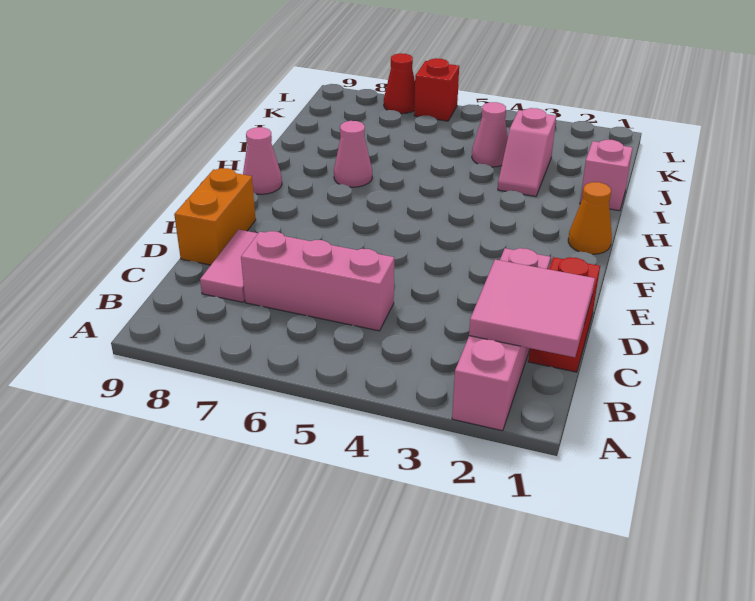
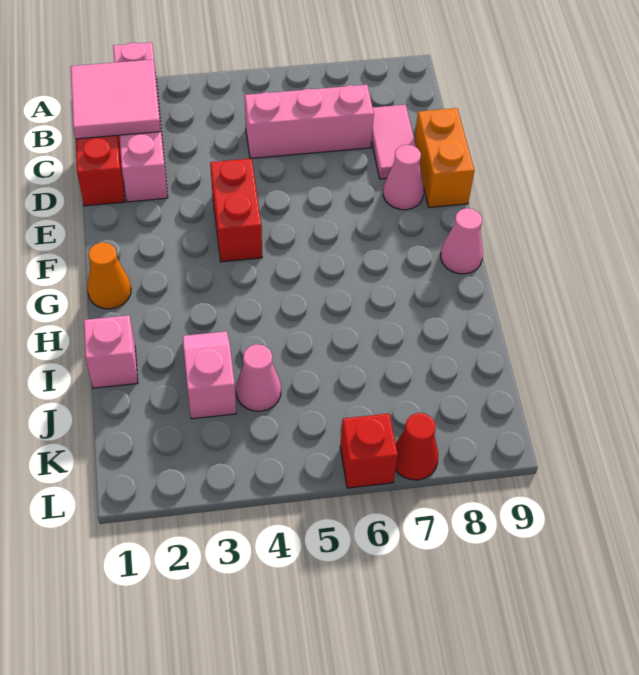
none -> red 1x2 brick [210,159,262,262]
pink 1x1 cone [334,121,372,187] -> pink 1x1 cone moved to [383,145,424,210]

